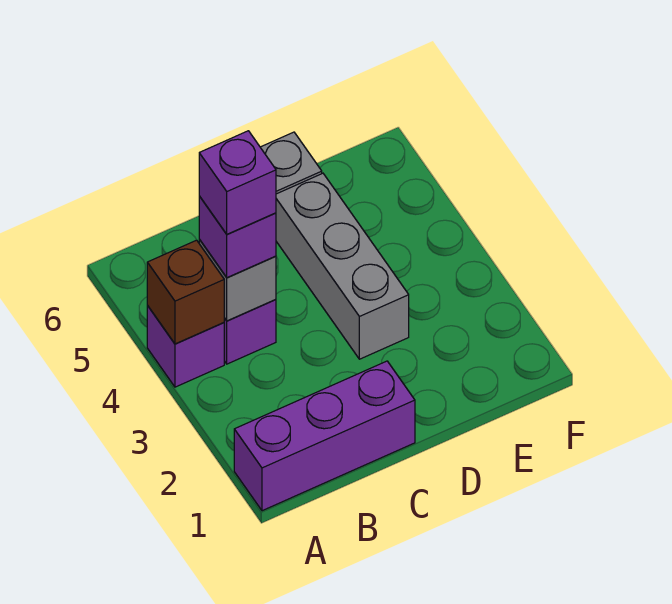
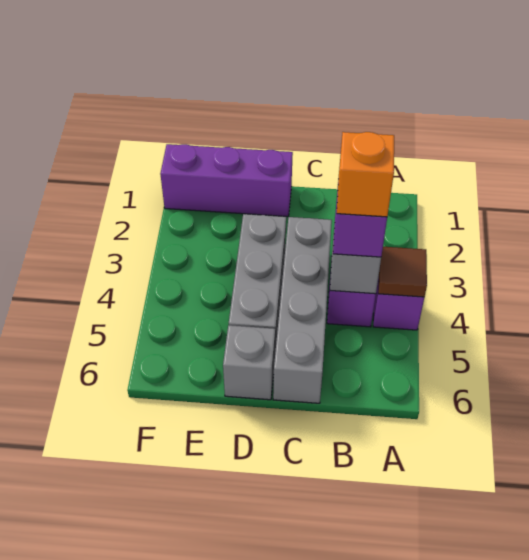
purple 1x3 brick [234,361,415,511] -> purple 1x3 brick moved to [160,144,293,217]
brown 1x1 brick [147,240,224,344] -> brown 1x1 tile [378,247,427,297]
purple 1x1 brick [199,131,276,234] -> orange 1x1 brick [337,132,394,217]
none -> grey 1x4 brick [273,217,332,403]

